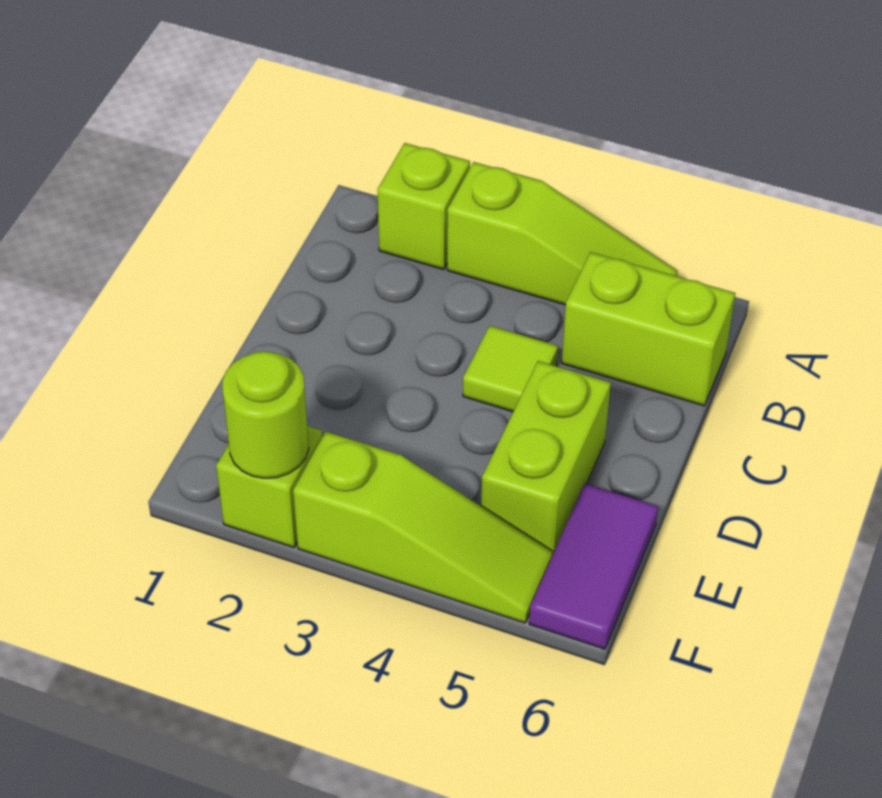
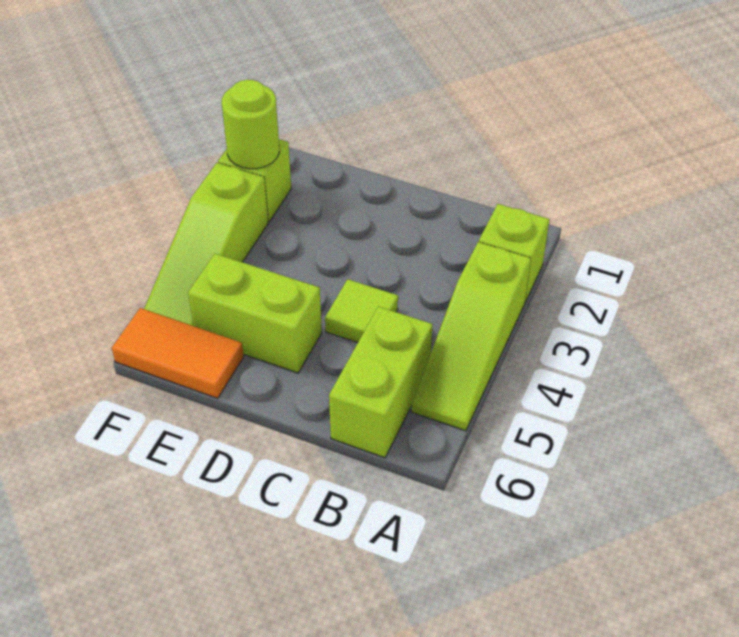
purple 1x2 tile [529,484,658,649] -> orange 1x2 tile [112,308,244,398]

